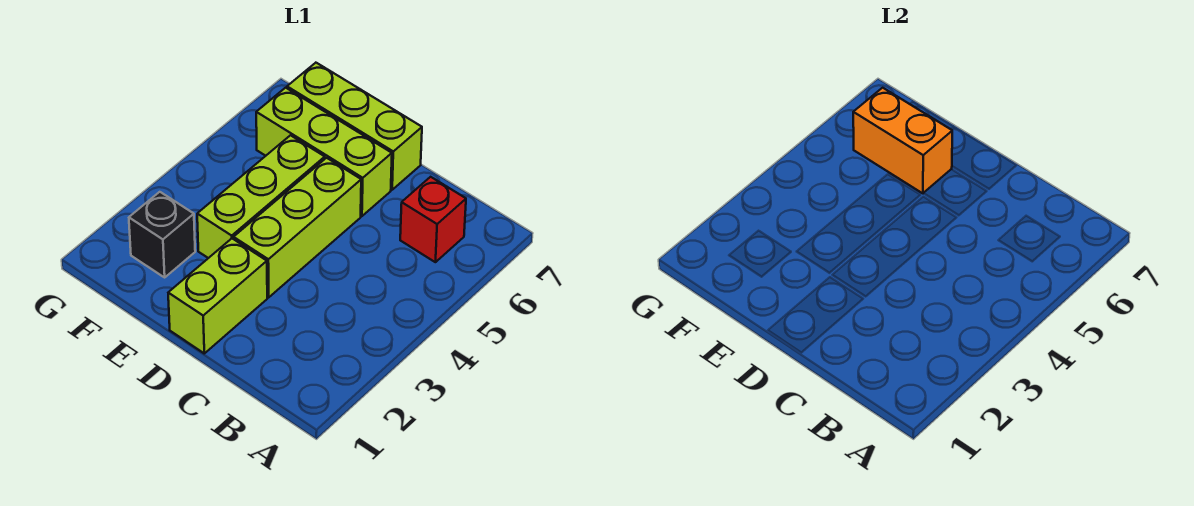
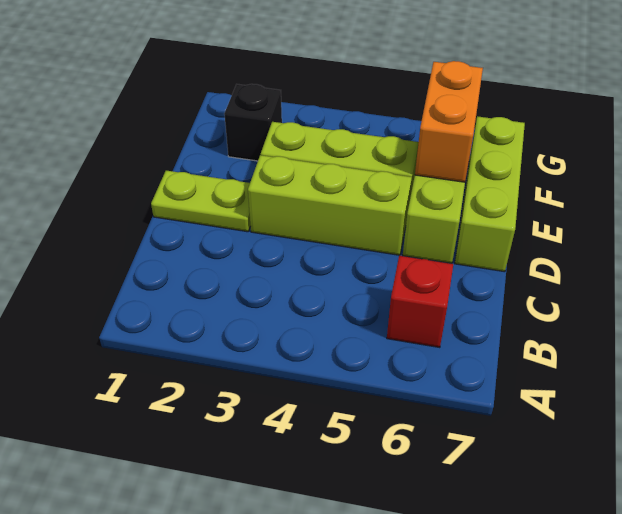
lime 1x2 brick [168,239,267,353] -> lime 1x2 plate [151,171,251,232]

